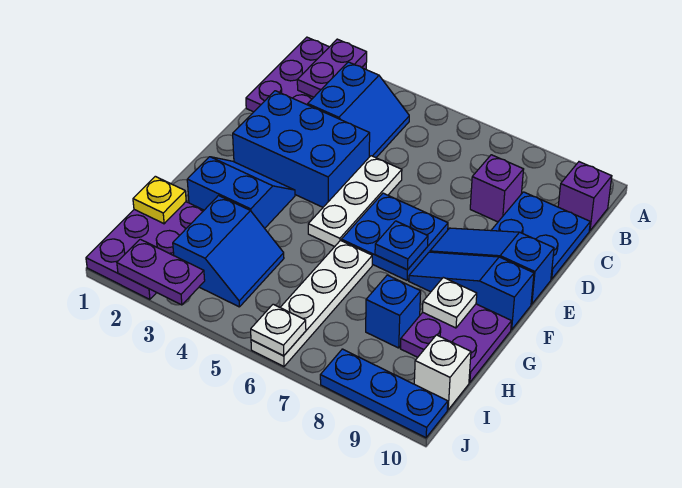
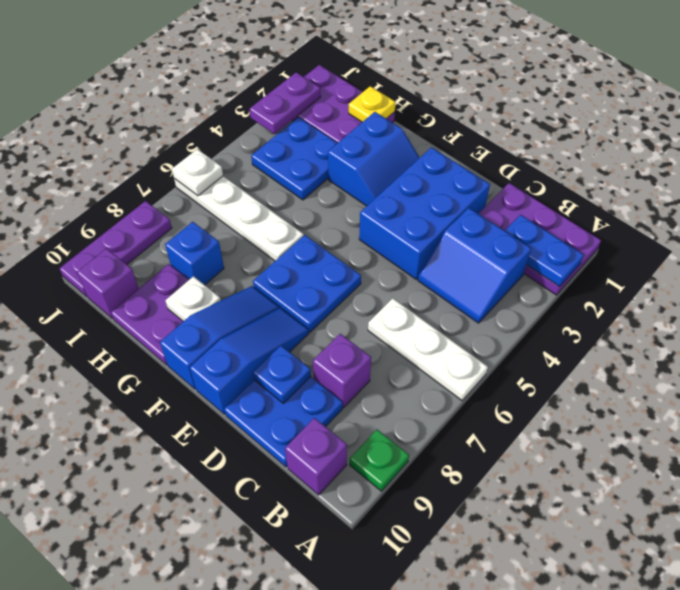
purple 1x2 plate [297,39,367,97] -> blue 1x2 plate [505,215,584,286]
none -> green 1x1 plate [350,430,409,491]
white 1x3 plate [308,156,402,247] -> white 1x3 plate moved to [368,298,488,401]
blue 1x1 plate [375,221,428,270] -> blue 1x1 plate moved to [253,346,311,403]
blue 2x2 slope [173,196,284,307] -> blue 2x2 plate [251,117,337,200]
white 1x1 brick [414,335,471,410] -> purple 1x1 brick [77,249,139,319]
blue 1x3 plate [320,349,448,438] -> purple 1x3 plate [60,201,172,297]

